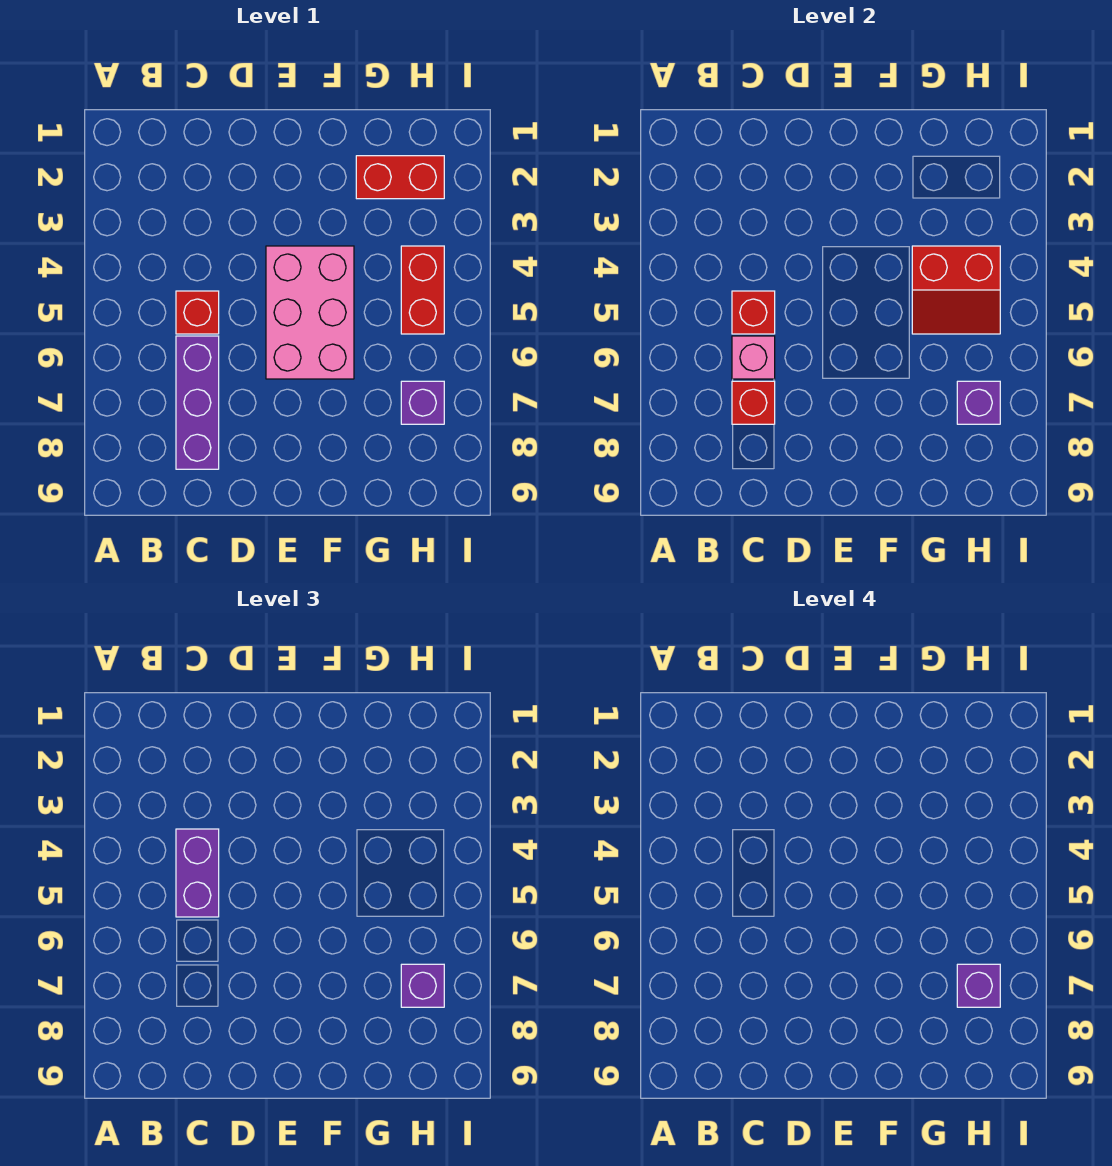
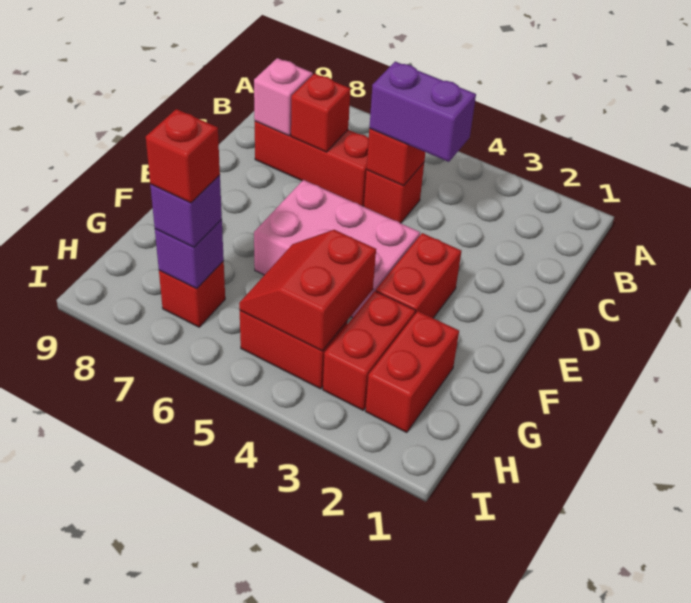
purple 1x3 brick [176,336,219,469] -> red 1x3 brick [255,121,369,206]
pink 1x1 brick [732,336,775,379] -> pink 1x1 brick moved to [254,58,313,136]
none -> red 1x2 brick [376,233,461,318]
none -> red 1x2 brick [323,291,415,410]
purple 1x1 brick [401,381,444,424] -> red 1x1 brick [159,261,225,327]
purple 1x1 brick [957,964,1000,1007] -> red 1x1 brick [146,109,220,203]

